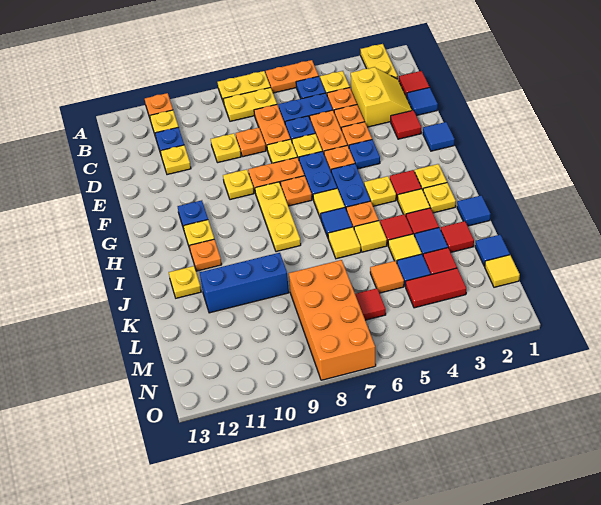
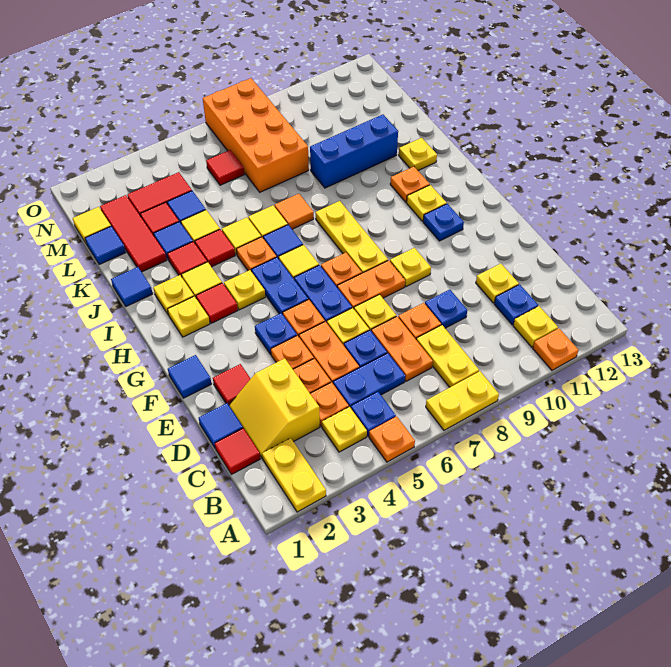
orange 1x2 plate [266,60,318,93] -> orange 1x1 plate [369,416,415,462]
yellow 1x2 plate [223,87,277,121] -> yellow 1x2 plate turned to [416,325,479,387]
yellow 1x1 plate [211,133,241,163] -> blue 1x1 plate [425,290,467,328]
red 1x1 tile [441,221,474,252] -> red 1x3 tile [100,195,167,272]
orange 1x1 tile [370,261,404,293] -> orange 1x1 tile moved to [275,194,314,229]

